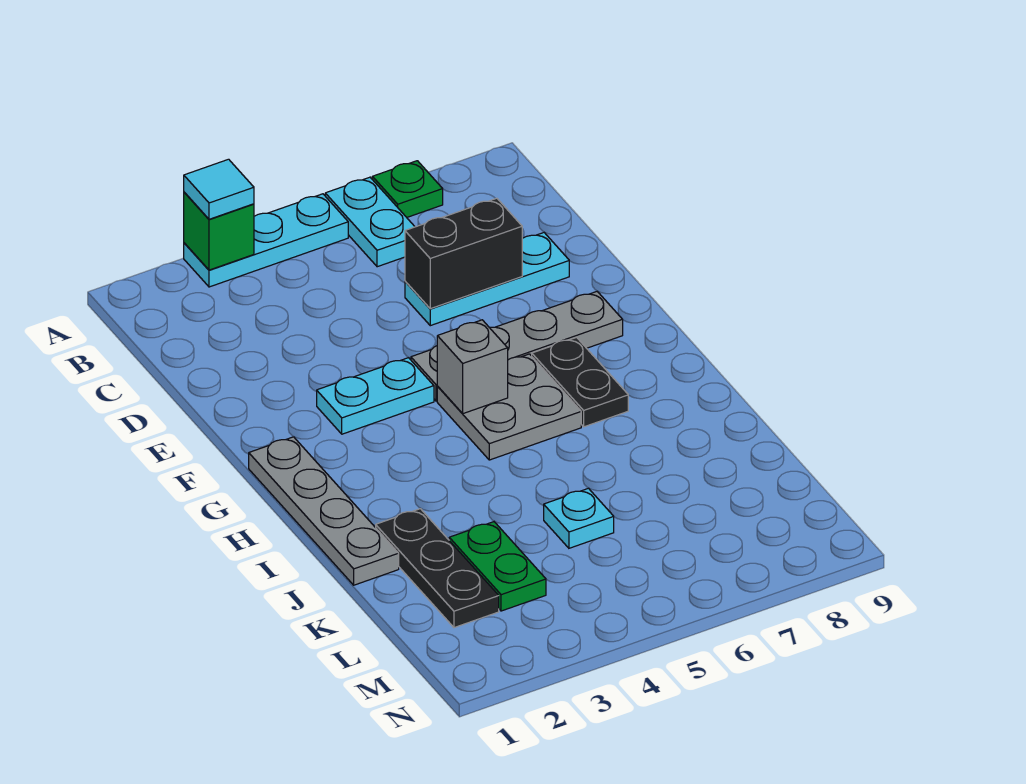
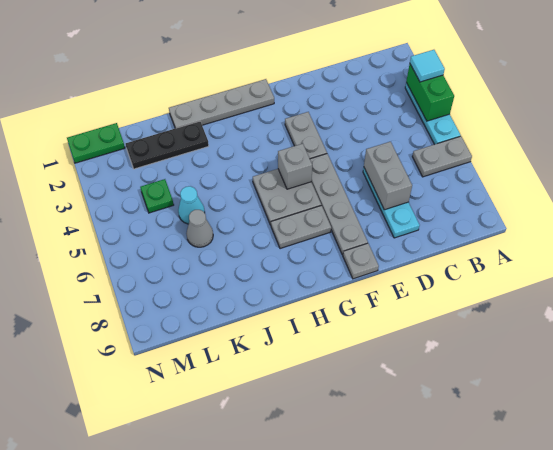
green 1x1 brick [184,192,254,270] -> green 1x2 brick [406,64,454,121]
cyan 1x2 plate [325,177,415,267] -> grey 1x2 plate [412,136,472,177]
green 1x1 plate [372,161,443,217] -> green 1x1 plate moved to [140,179,174,213]
black 1x2 brick [405,198,522,309] -> grey 1x2 brick [364,142,412,210]
cyan 1x2 plate [317,358,434,434] -> grey 1x2 plate [285,112,327,159]
none -> grey 1x1 plate [343,243,379,279]
black 1x2 plate [532,337,628,427] -> grey 1x2 plate [271,205,331,249]
green 1x2 plate [449,522,546,611] -> green 1x2 plate moved to [67,123,125,163]
cyan 1x1 plate [544,488,614,548] -> cyan 1x1 cone [178,186,205,224]
none -> grey 1x1 cone [186,210,213,247]

